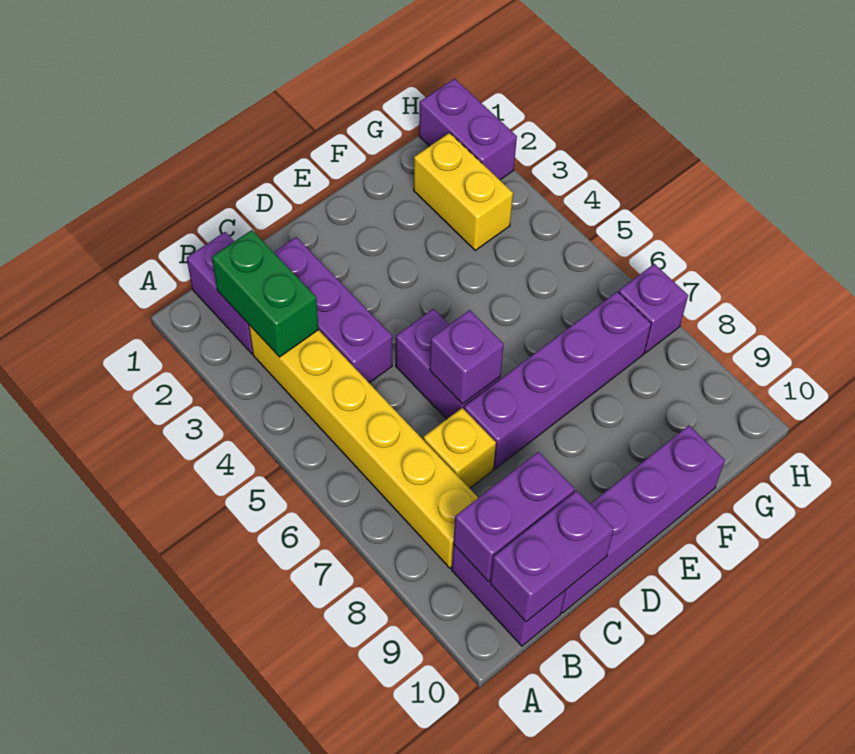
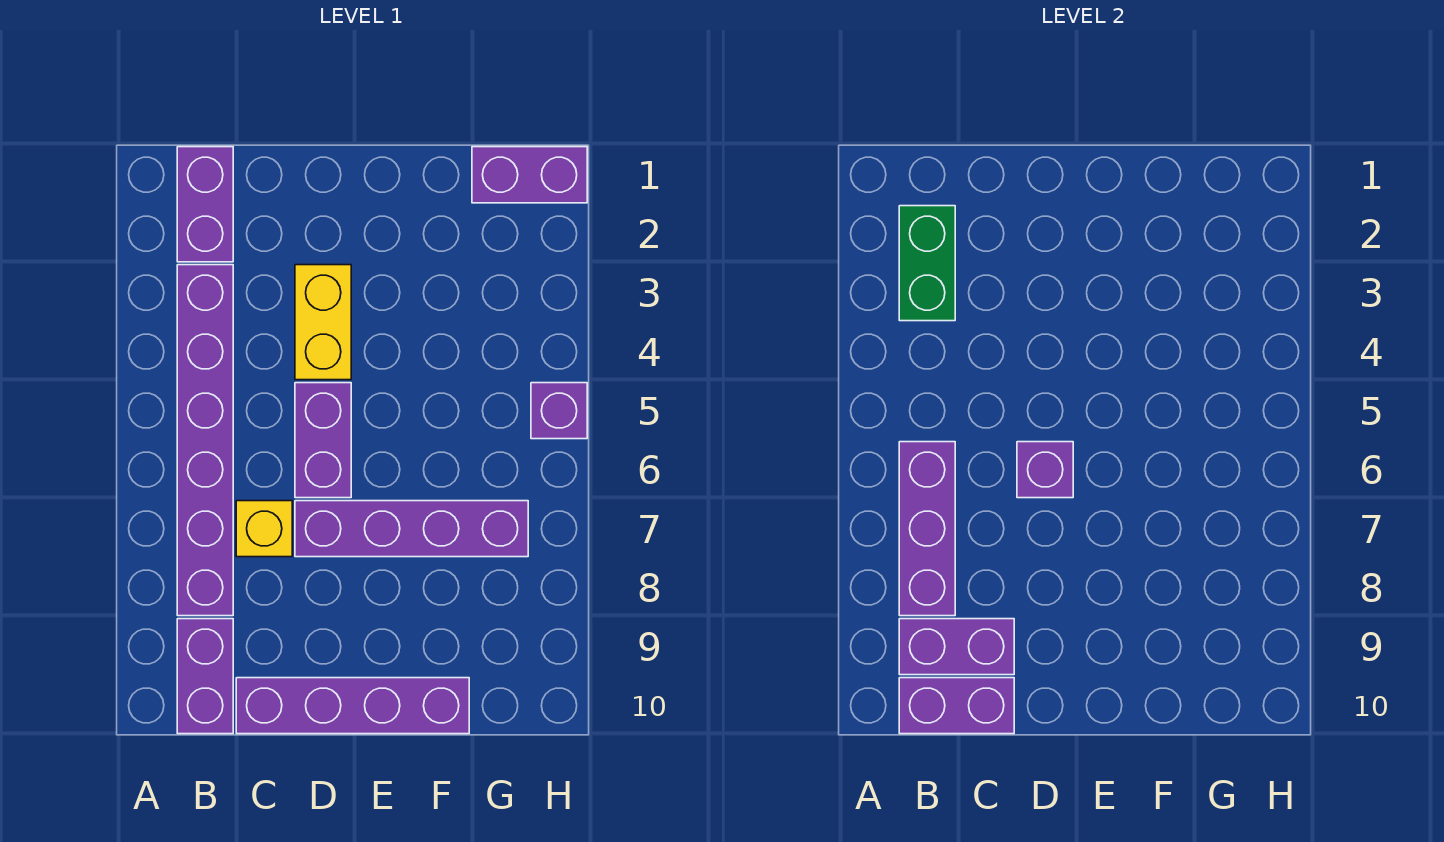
yellow 1x6 brick [249,325,478,568] -> purple 1x6 brick [177,265,233,616]
purple 1x3 brick [274,237,392,383] -> purple 1x3 brick moved to [899,442,955,616]
yellow 1x2 brick [414,133,513,250] -> yellow 1x2 brick moved to [295,265,351,380]
purple 1x2 brick [419,79,517,180] -> purple 1x2 brick turned to [472,147,587,203]
purple 1x1 brick [619,264,688,353] -> purple 1x1 brick moved to [531,383,587,439]

